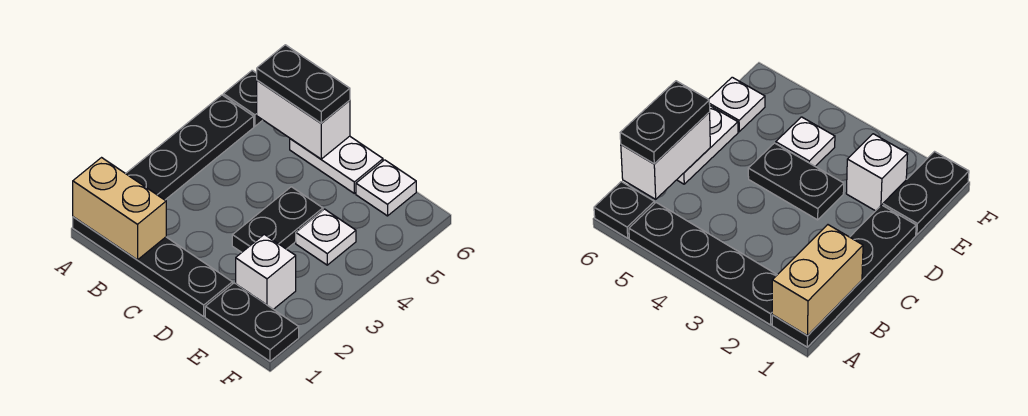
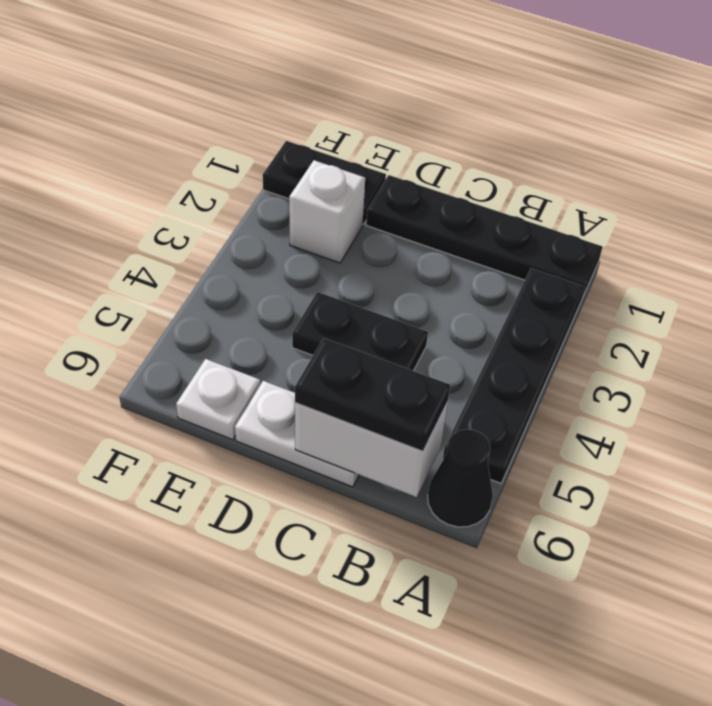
tan 1x2 brick [73,158,166,260] -> none
black 1x1 plate [223,70,262,126] -> black 1x1 cone [428,429,493,527]
black 1x2 plate [232,187,323,252] -> black 1x2 plate turned to [292,292,428,371]
white 1x1 plate [296,209,356,265] -> none

